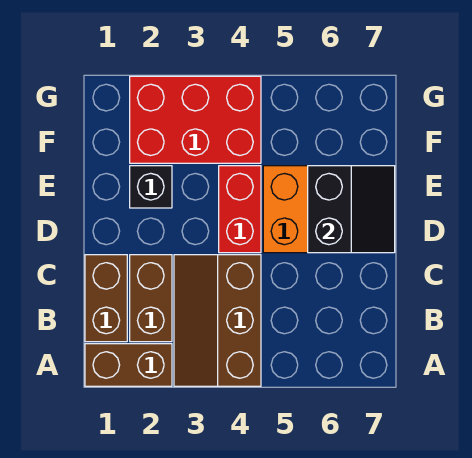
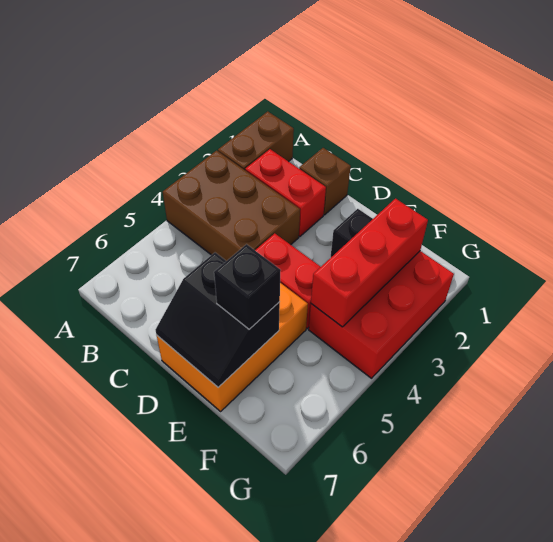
brown 2x3 slope [174,255,261,386] -> brown 2x3 brick [163,151,300,261]
brown 1x2 brick [85,255,127,342] -> brown 1x1 brick [299,148,351,215]
brown 1x2 brick [130,255,172,342] -> red 1x2 brick [245,149,326,237]
none -> black 1x1 brick [214,244,281,329]
none -> red 1x3 brick [311,199,428,327]

